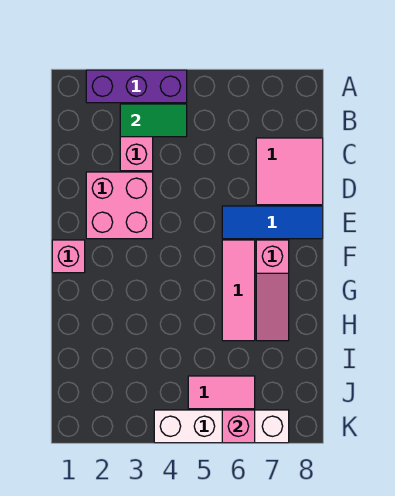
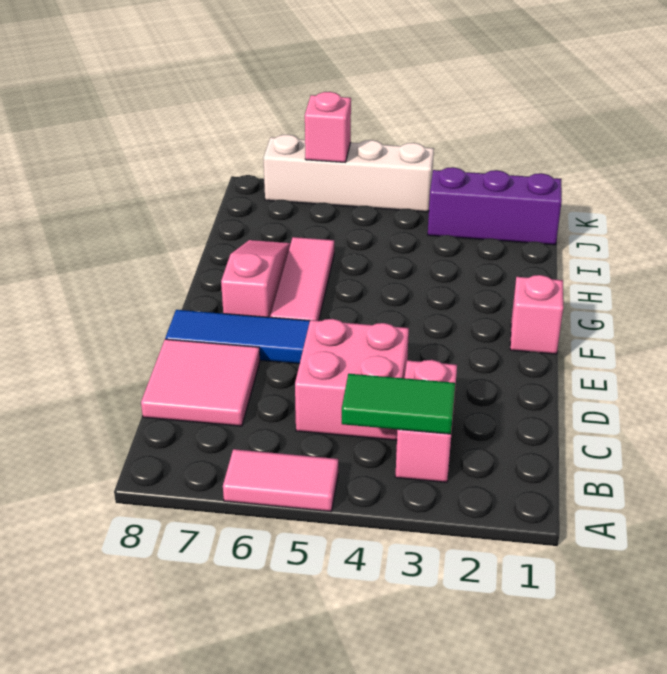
purple 1x3 brick [86,70,187,103] -> purple 1x3 brick moved to [428,167,562,245]
pink 2x2 brick [86,172,153,239] -> pink 2x2 brick moved to [295,319,409,440]
pink 1x2 tile [188,376,255,409] -> pink 1x2 tile moved to [223,449,338,511]

